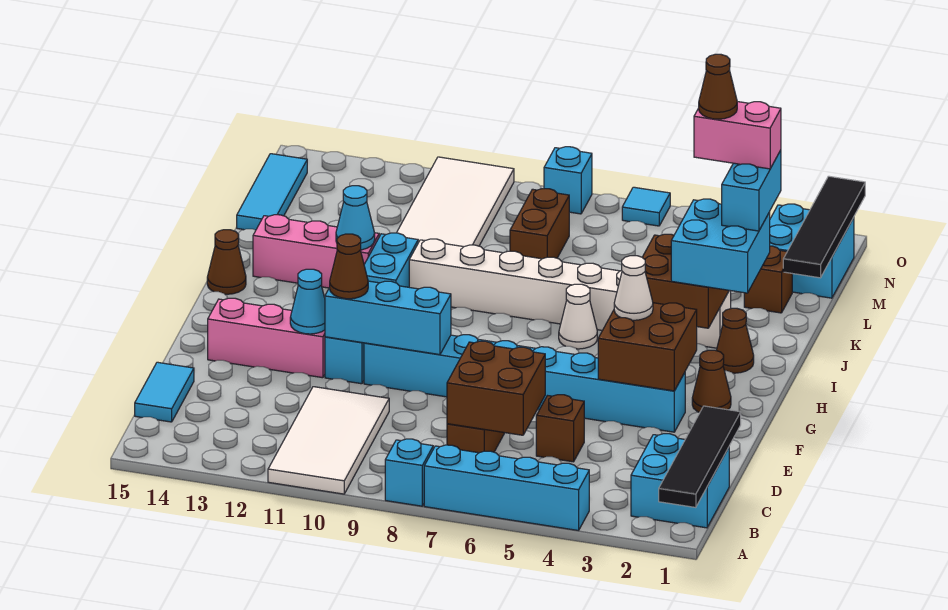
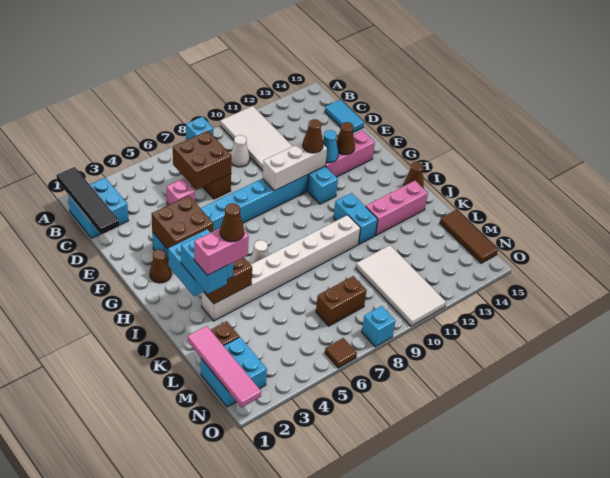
cyan 1x4 brick [424,445,589,531] -> none
brown 1x1 brick [536,395,584,462] -> pink 1x1 brick [166,178,195,205]
cyan 1x3 brick [325,281,451,355] -> white 1x3 brick [263,142,327,191]
white 1x1 cone [614,256,653,320] -> white 1x1 cone moved to [231,135,250,167]
brown 1x1 cone [716,308,754,373] -> brown 1x1 cone moved to [336,122,355,155]
cyan 1x1 cone [336,186,375,250] -> none
black 1x4 tile [783,176,865,278] -> pink 1x4 tile [188,326,261,408]
brown 1x2 brick [510,189,569,259] -> brown 1x2 brick turned to [316,276,367,326]
cyan 1x3 tile [237,154,307,230] -> brown 1x3 tile [440,210,498,263]
cyan 1x1 tile [622,187,670,226] -> brown 1x1 tile [325,338,357,368]

